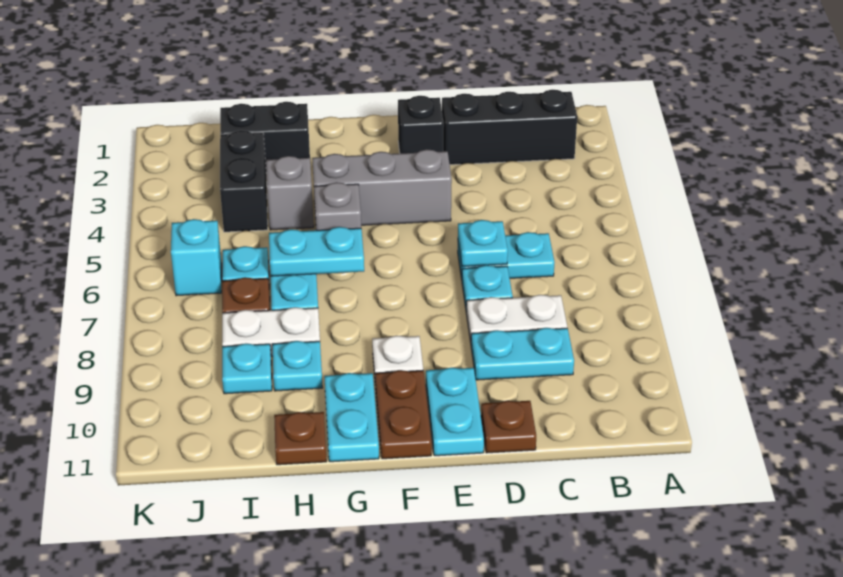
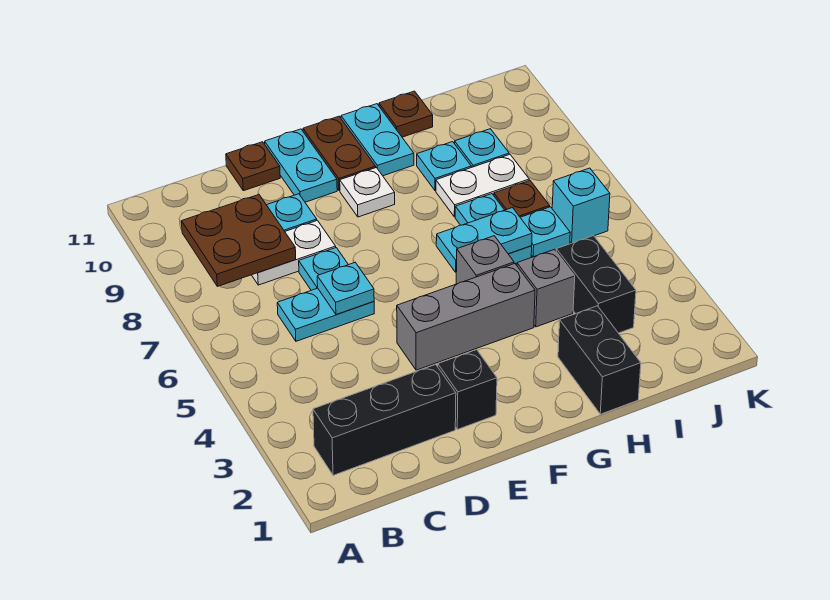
none -> brown 2x2 plate [181,194,296,286]
black 1x2 brick [220,102,310,173] -> black 1x2 brick turned to [558,306,641,414]

